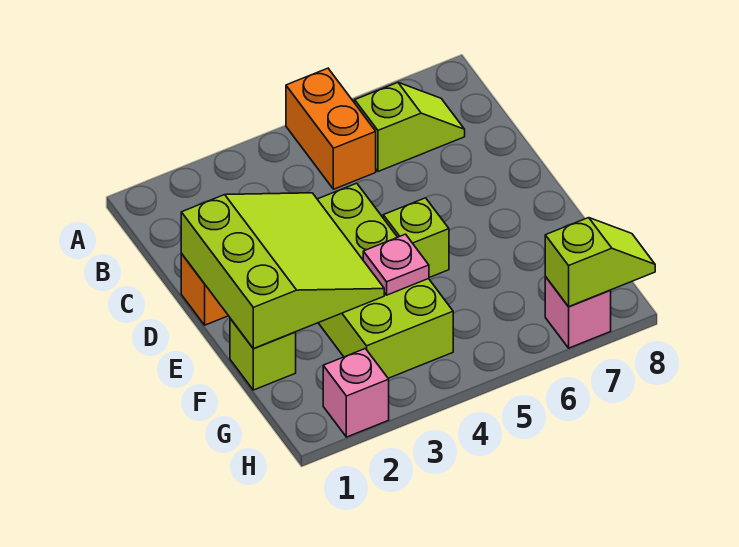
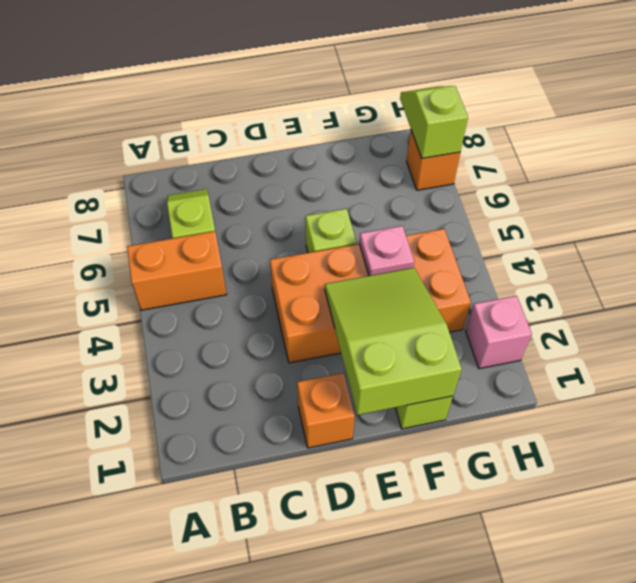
lime 3x3 slope [181,193,384,349] -> lime 2x3 slope [325,268,462,415]
lime 2x4 brick [317,183,453,378] -> orange 2x4 brick [270,229,471,363]
pink 1x1 brick [545,277,611,348] -> orange 1x1 brick [407,131,460,190]

